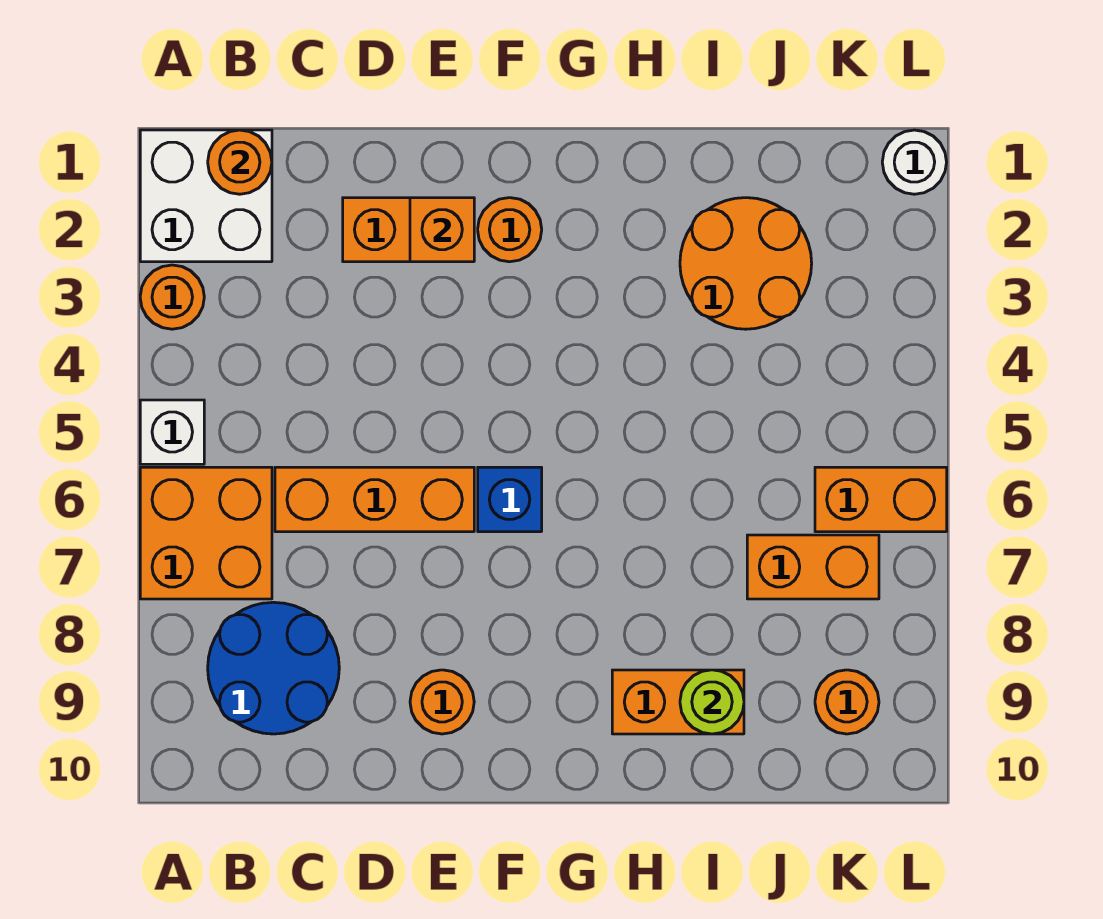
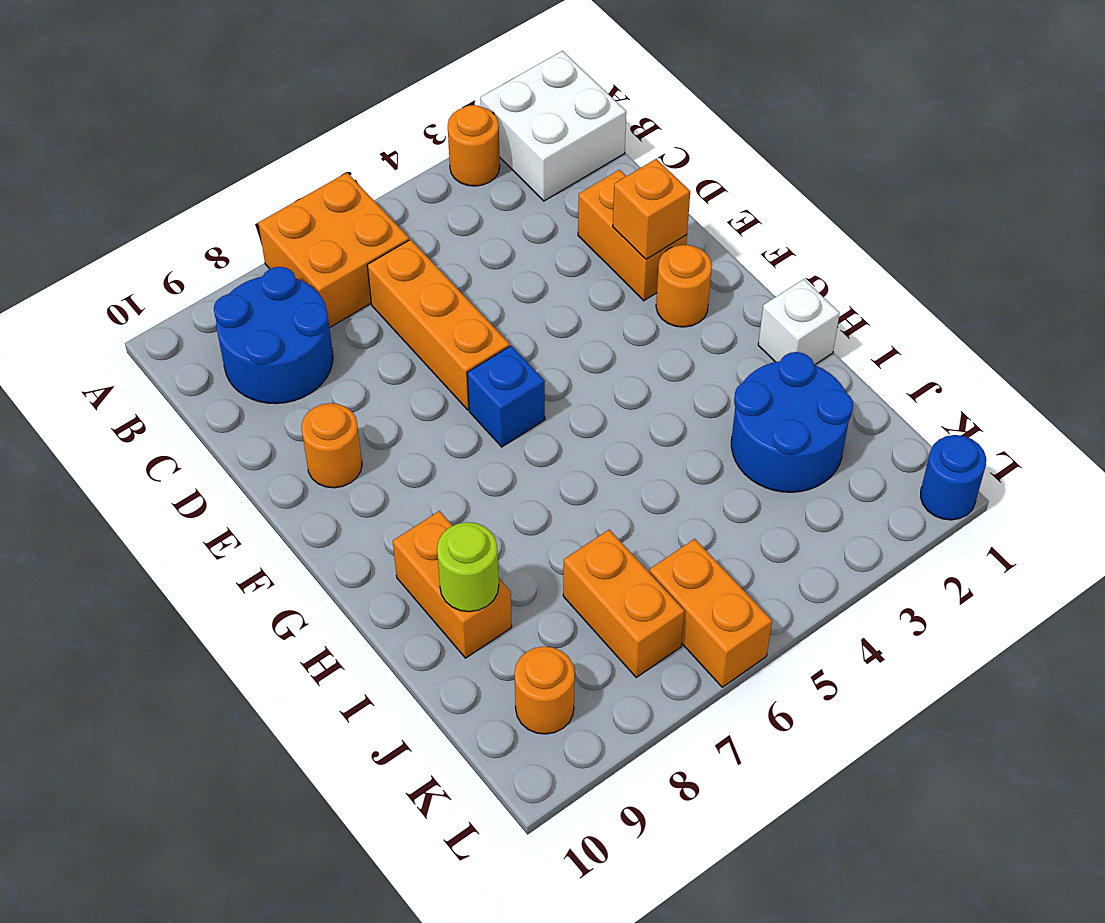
white 1x1 brick [140,400,204,464] -> white 1x1 brick moved to [758,279,840,365]
orange 1x1 round brick [208,130,272,194] -> none
orange 2x2 round brick [680,198,812,329] -> blue 2x2 round brick [731,352,853,492]
white 1x1 round brick [882,130,947,194] -> blue 1x1 round brick [921,435,986,520]

